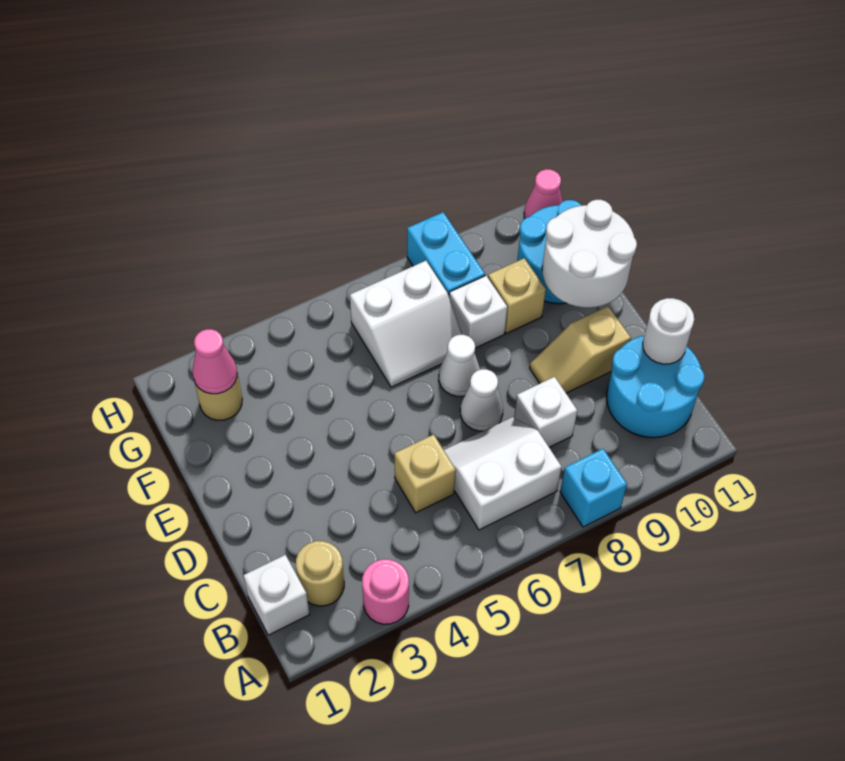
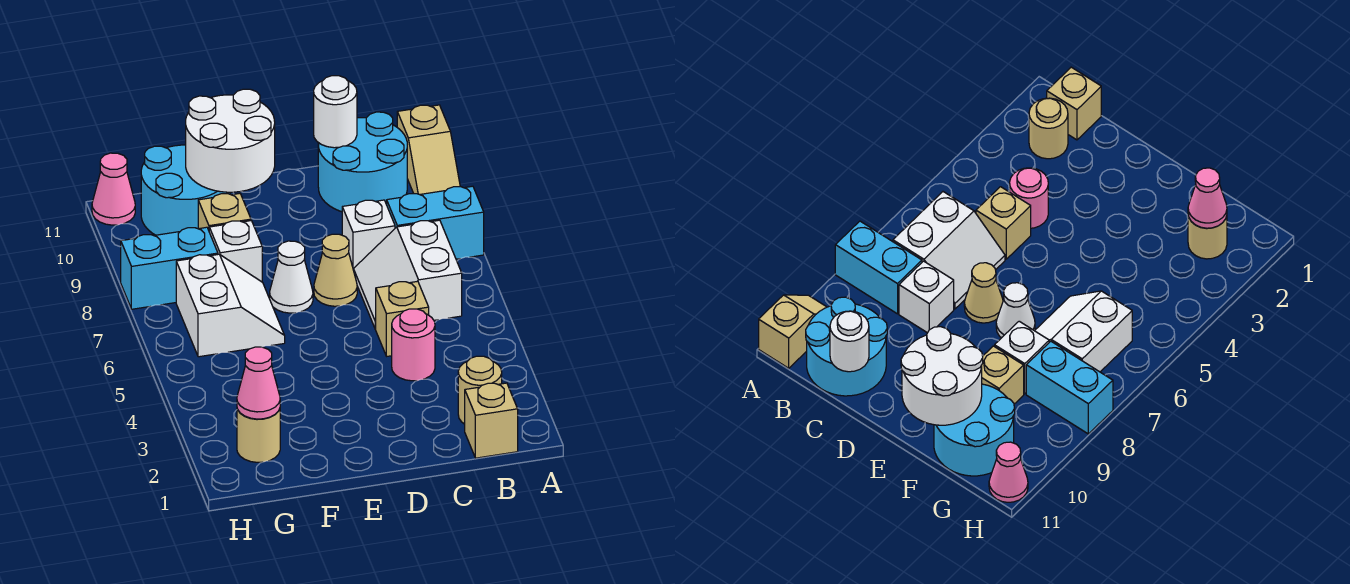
pink 1x1 round brick [362,559,409,624] -> pink 1x1 round brick moved to [392,309,435,381]
cyan 1x1 brick [560,449,627,527] -> cyan 1x2 brick [387,186,484,259]
white 1x1 brick [243,555,310,635] -> tan 1x1 brick [465,383,518,458]
white 1x1 cone [460,369,503,431] -> tan 1x1 cone [314,234,357,306]
tan 1x2 slope [530,306,631,393] -> tan 1x2 slope moved to [397,105,460,195]

